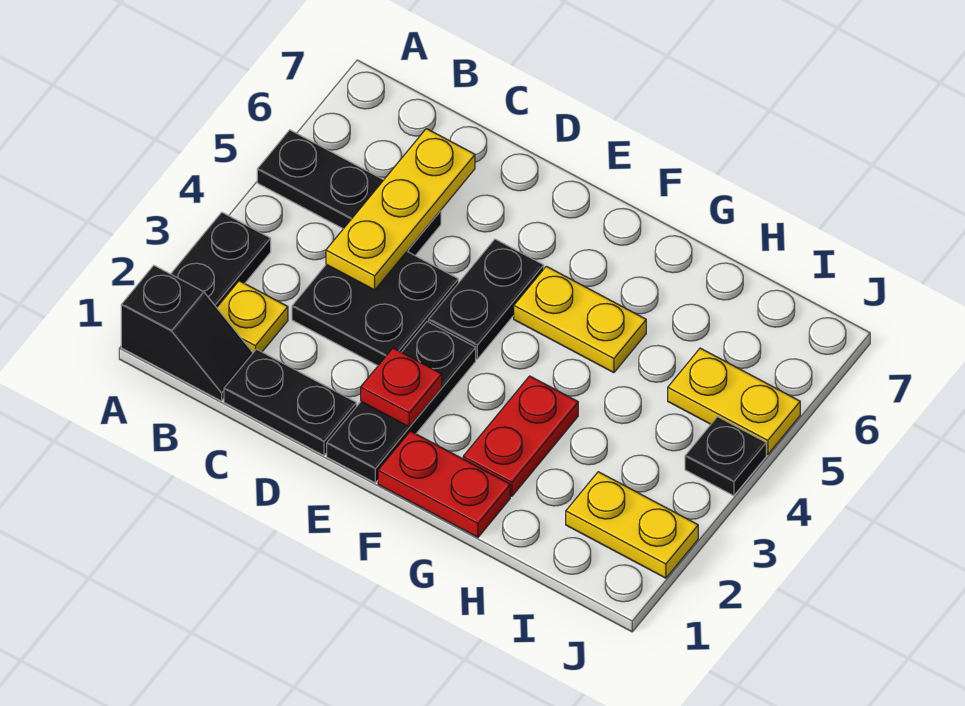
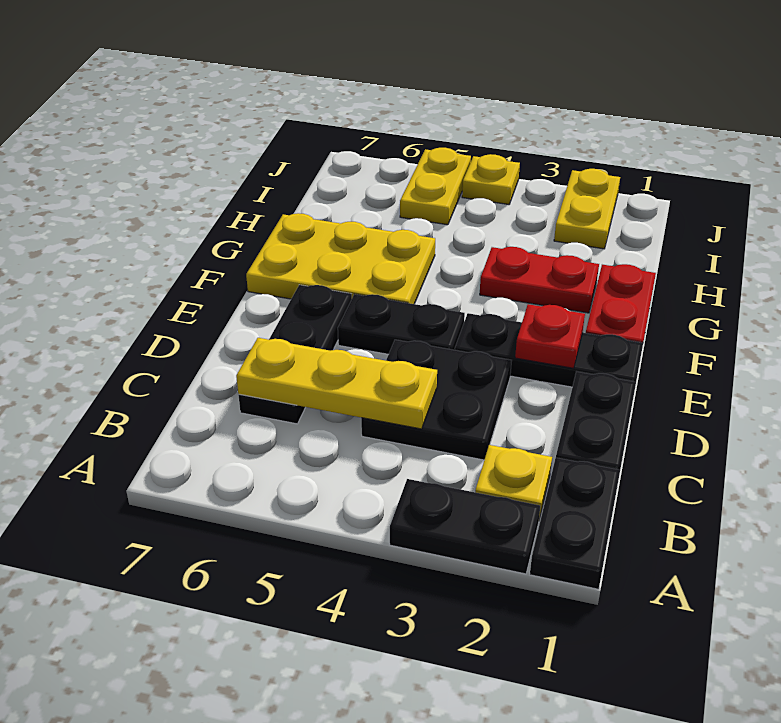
black 1x2 slope [121,266,253,401] -> black 1x2 plate [530,458,620,589]
black 1x3 plate [257,130,441,256] -> black 1x3 plate moved to [238,285,352,424]
yellow 1x2 plate [514,266,646,373] -> yellow 2x3 plate [246,213,435,304]
black 1x1 plate [685,417,766,496] -> yellow 1x1 plate [462,154,520,204]

